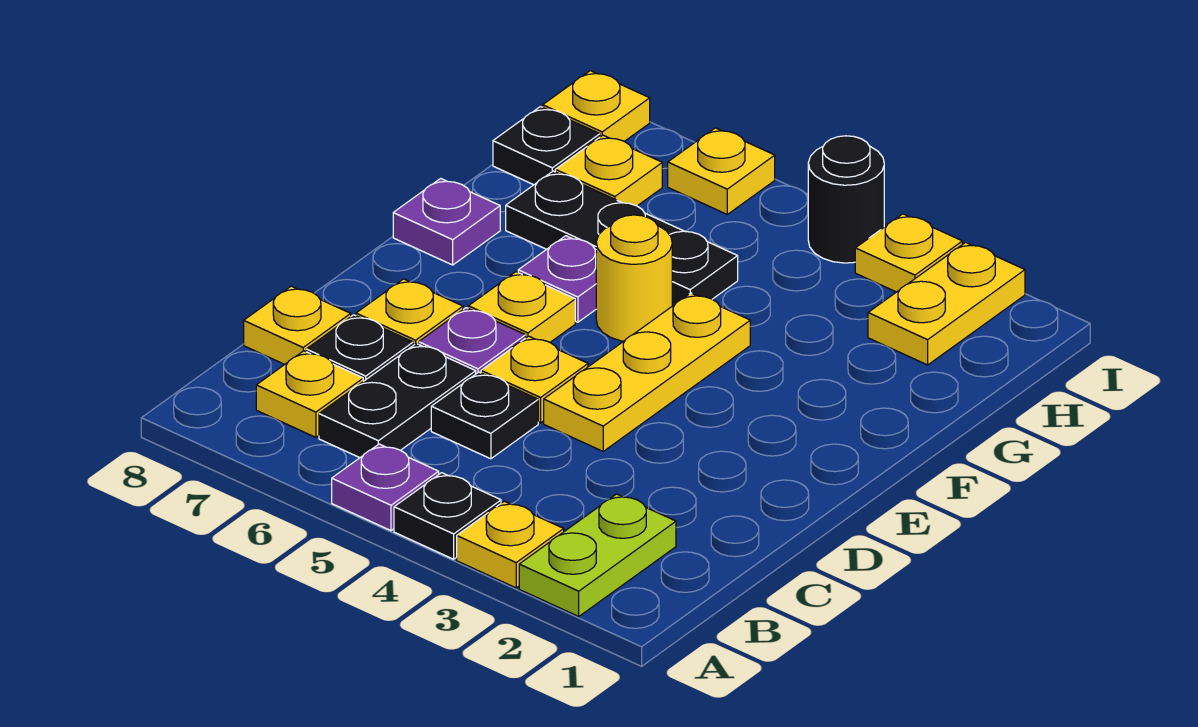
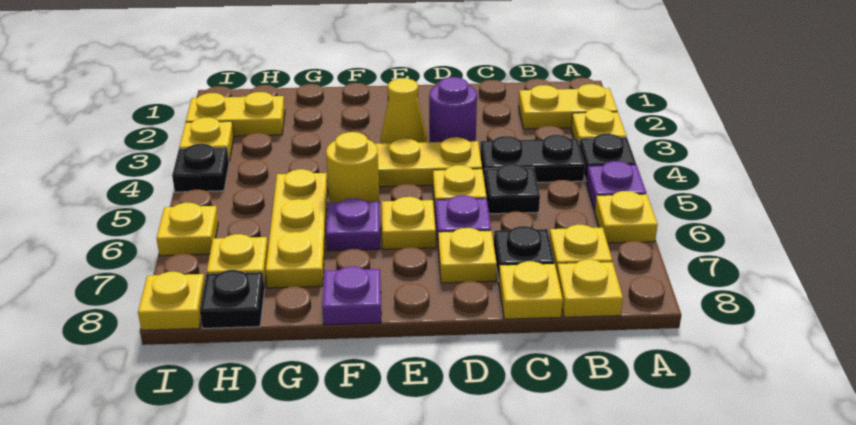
lime 1x2 plate [519,494,676,616] -> yellow 1x2 plate [519,84,618,129]
none -> yellow 1x1 plate [595,191,658,243]
black 1x2 plate [319,344,476,458] -> black 1x2 plate moved to [480,135,585,182]
none -> yellow 1x1 plate [557,260,623,317]
none -> purple 1x1 round brick [429,77,477,142]
none -> yellow 1x1 cone [381,78,427,144]
black 1x3 plate [506,171,738,306] -> yellow 1x3 plate [266,169,328,288]
black 1x1 round brick [808,136,884,263] -> black 1x1 plate [172,144,229,192]

